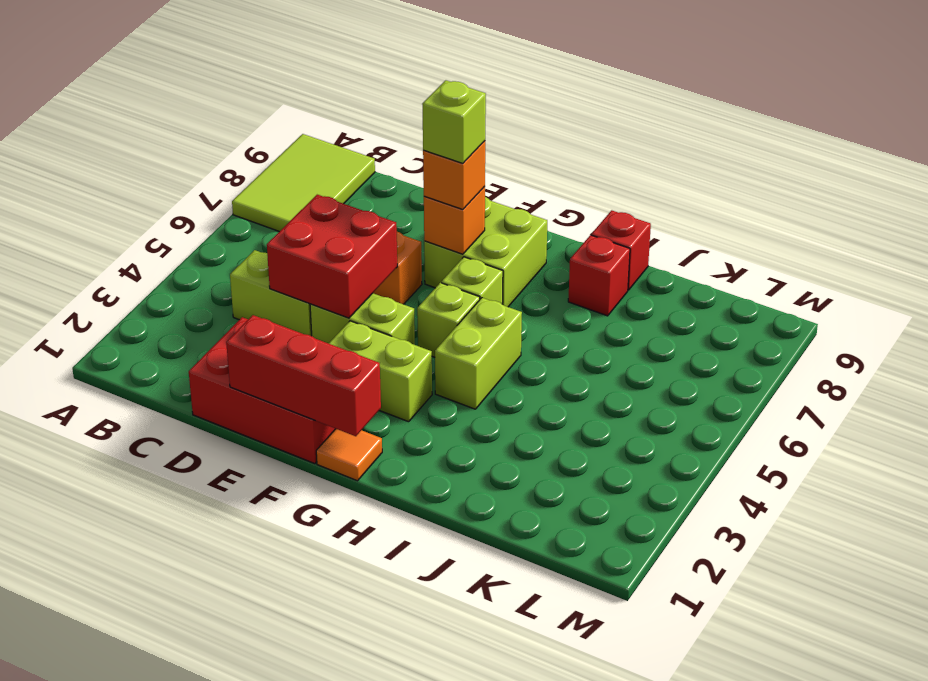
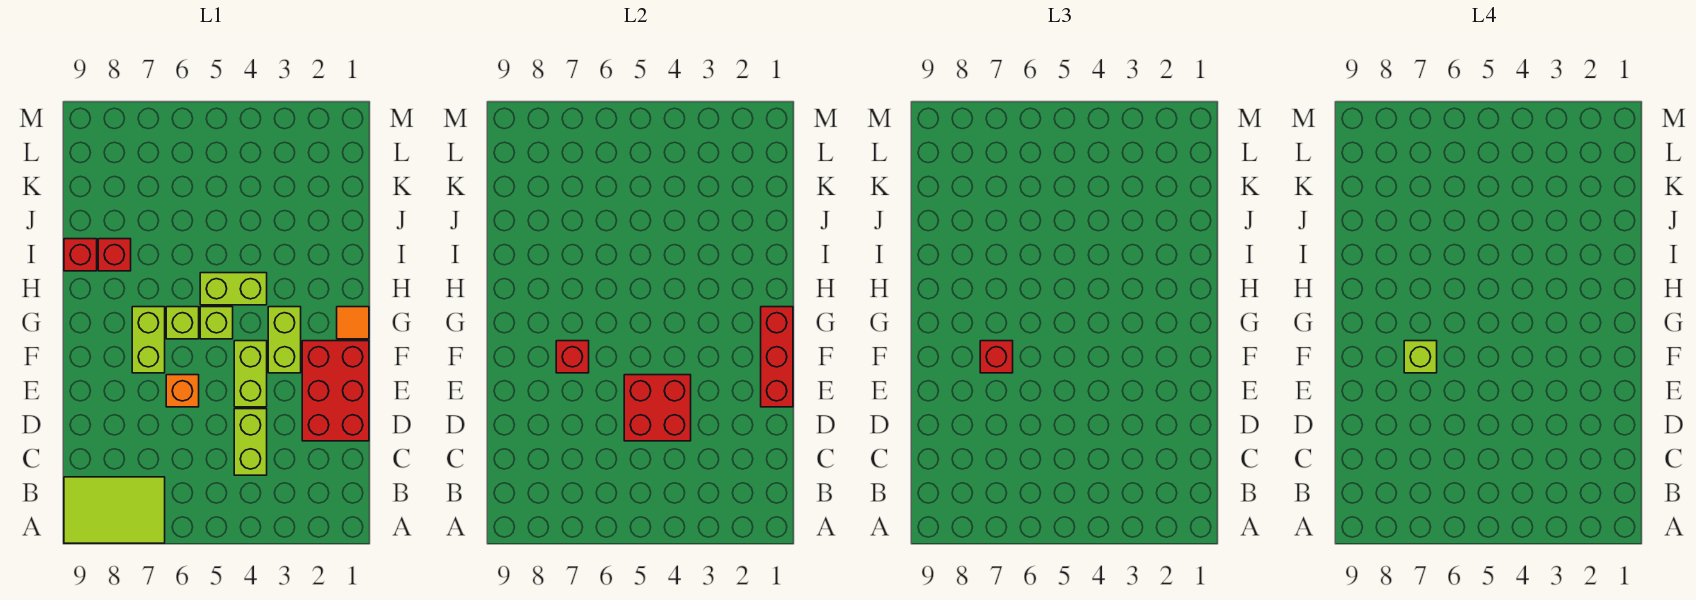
lime 2x2 brick [424,197,547,307] -> lime 1x2 brick [132,307,165,373]
orange 1x1 brick [424,186,485,254] -> red 1x1 brick [556,341,589,373]
orange 1x1 brick [423,141,485,210] -> red 1x1 brick [980,341,1013,373]

